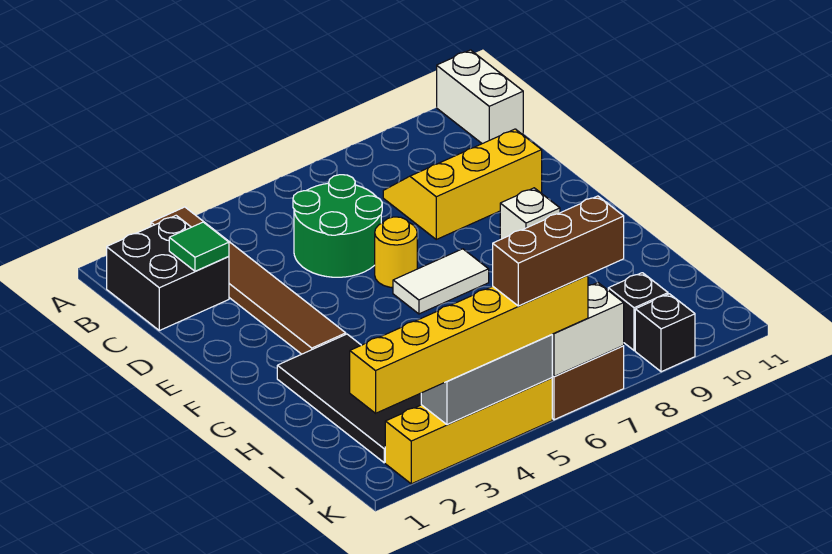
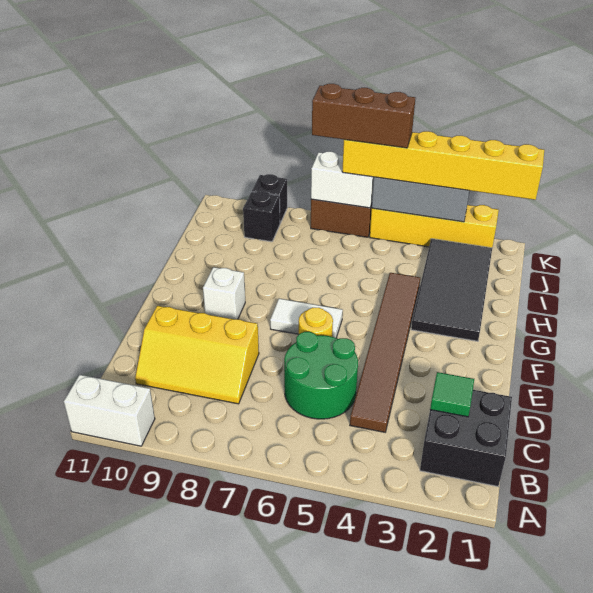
brown 1x6 tile [151,207,346,354] -> brown 1x6 tile moved to [350,273,420,432]
white 1x2 brick [437,50,523,144] -> white 1x2 brick turned to [64,375,155,446]

